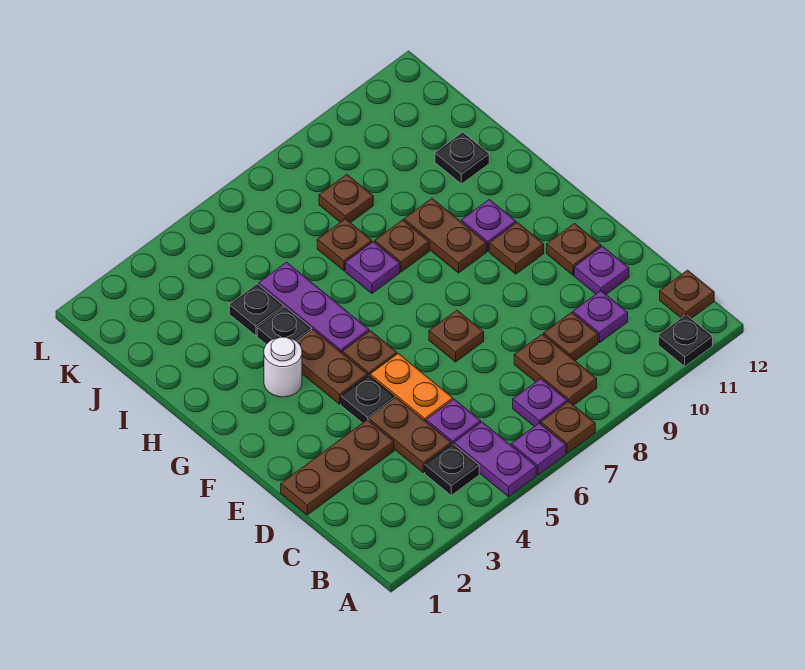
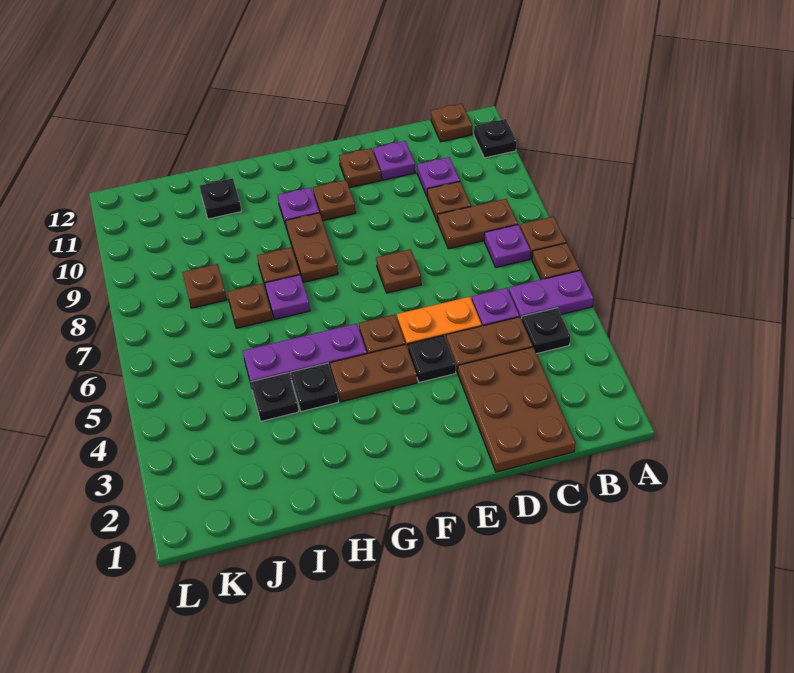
purple 1x1 plate [511,423,566,475] -> brown 1x1 plate [532,243,580,280]
brown 1x3 plate [281,420,394,515] -> brown 2x3 plate [458,347,576,472]
white 1x1 round brick [264,337,302,397] -> none
brown 1x2 plate [404,199,487,273] -> brown 1x2 plate turned to [286,213,338,282]

